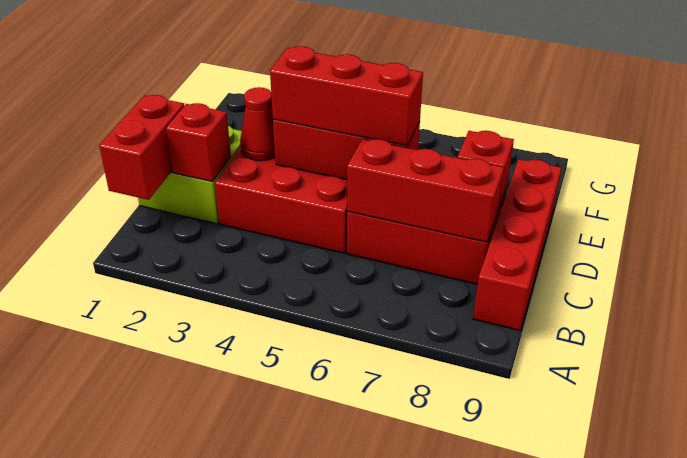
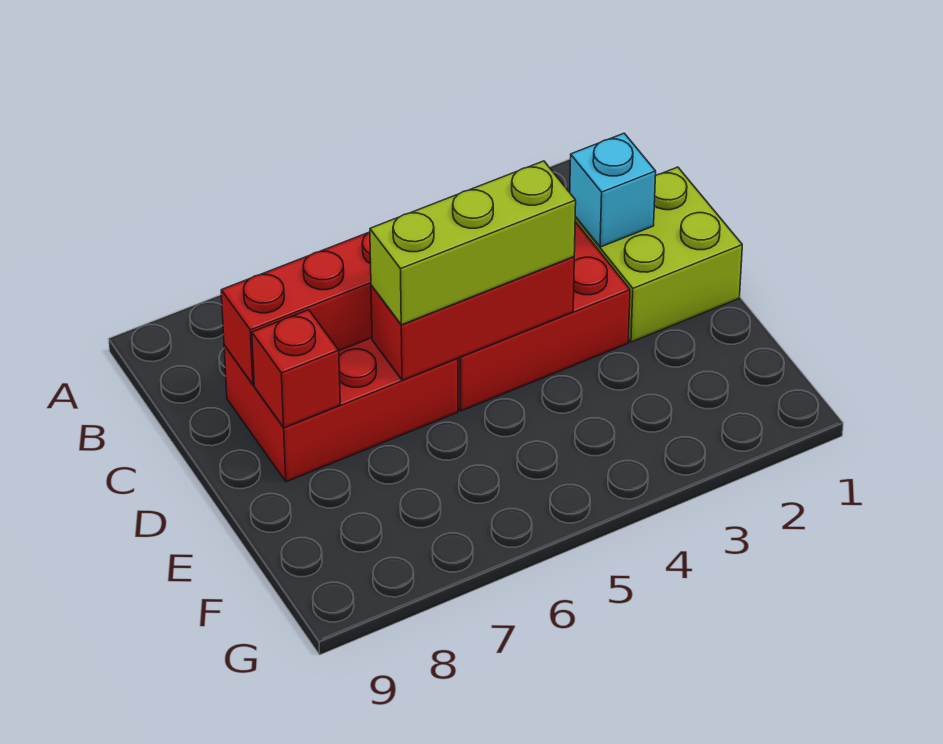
red 1x2 brick [99,95,184,200] -> none
red 1x4 brick [473,159,561,330] -> none
red 1x1 brick [166,103,231,182] -> cyan 1x1 brick [570,133,656,247]
red 1x1 cone [240,87,275,161] -> none
red 1x3 brick [270,46,423,146] -> lime 1x3 brick [370,161,576,325]

